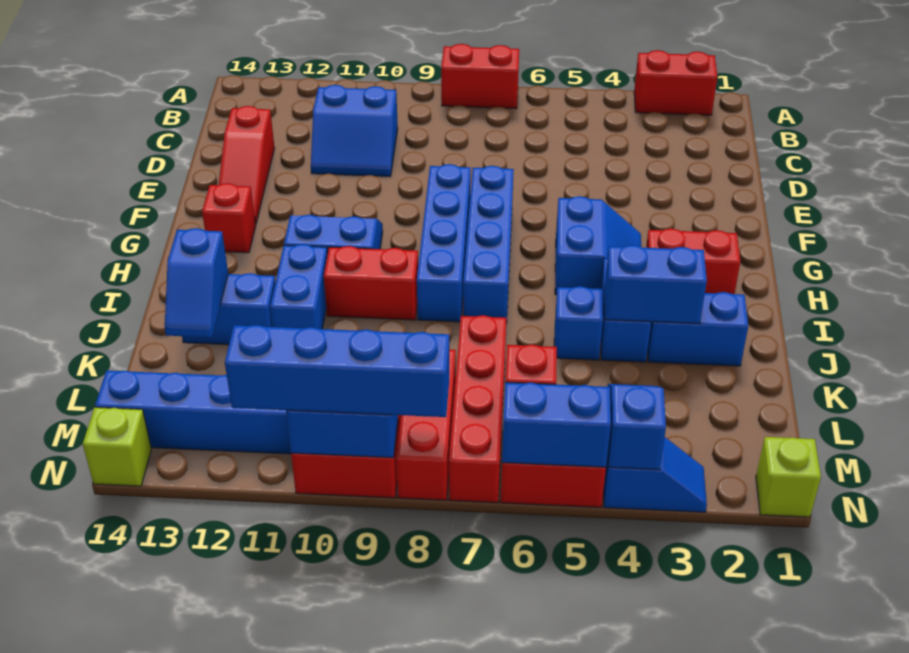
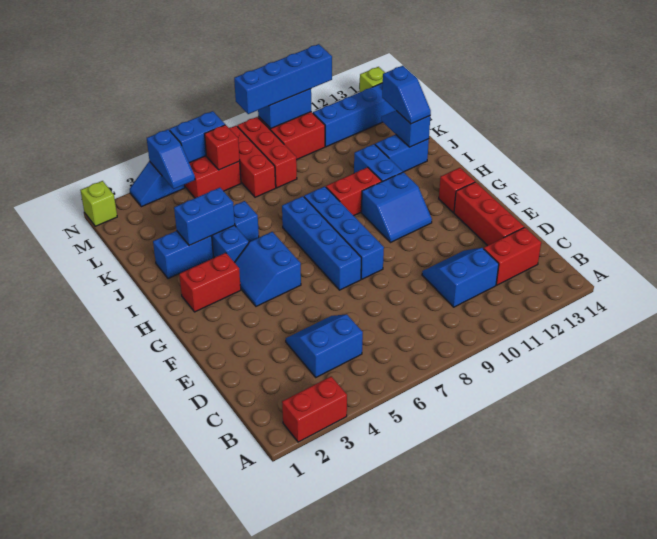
red 1x2 brick [441,44,519,109] -> red 1x2 brick moved to [484,227,541,285]
none -> blue 2x2 slope [286,315,363,377]
red 1x3 slope [219,106,275,224] -> red 1x3 brick [454,182,524,246]
none -> blue 1x2 slope [382,66,431,124]
red 1x4 brick [449,315,506,503] -> red 1x3 brick [229,126,276,197]

